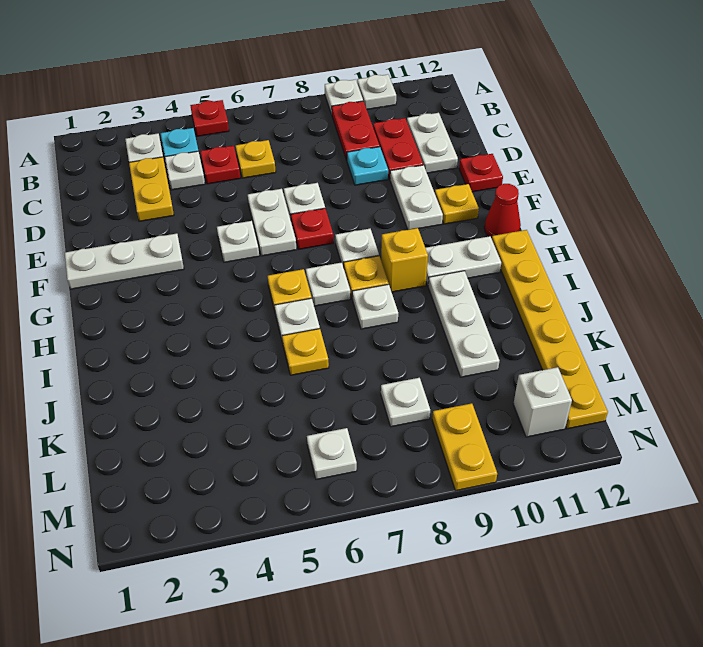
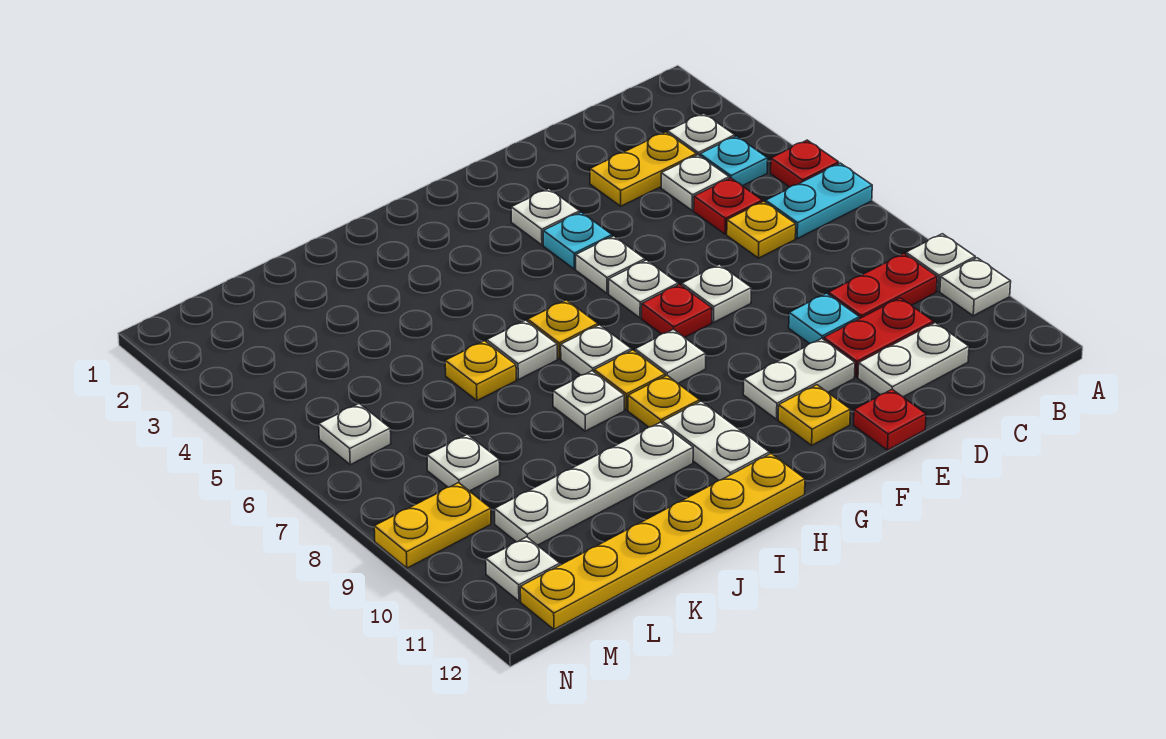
none -> cyan 1x2 plate [766,163,872,238]
white 1x2 plate [248,189,297,256] -> white 1x1 plate [609,260,678,318]
white 1x3 plate [65,234,184,289] -> white 1x1 plate [511,189,580,245]
none -> cyan 1x1 plate [543,212,612,269]
red 1x1 cone [484,184,521,239] -> none
yellow 1x1 brick [381,228,428,292] -> yellow 1x1 plate [628,375,700,427]
white 1x3 plate [428,271,499,377] -> white 1x4 plate [495,422,693,545]
white 1x1 brick [513,367,572,437] -> white 1x1 plate [486,537,560,601]

